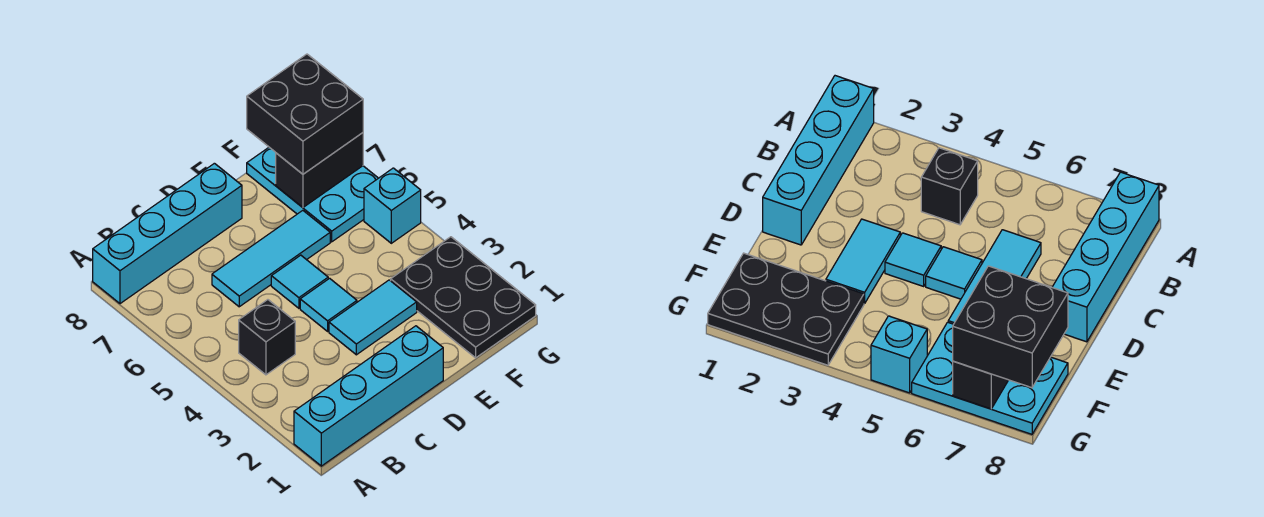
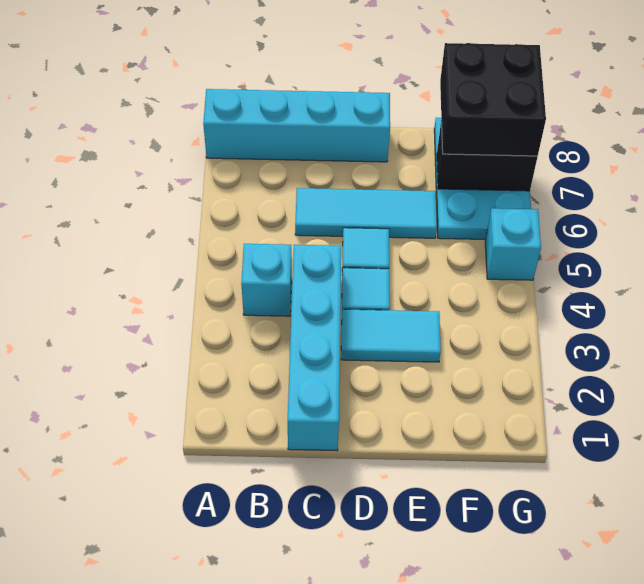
cyan 1x4 brick [294,326,443,466] -> cyan 1x4 brick turned to [288,245,341,451]
black 1x1 brick [239,300,295,375] -> cyan 1x1 brick [241,244,292,316]
black 2x3 plate [391,237,536,358] -> none

